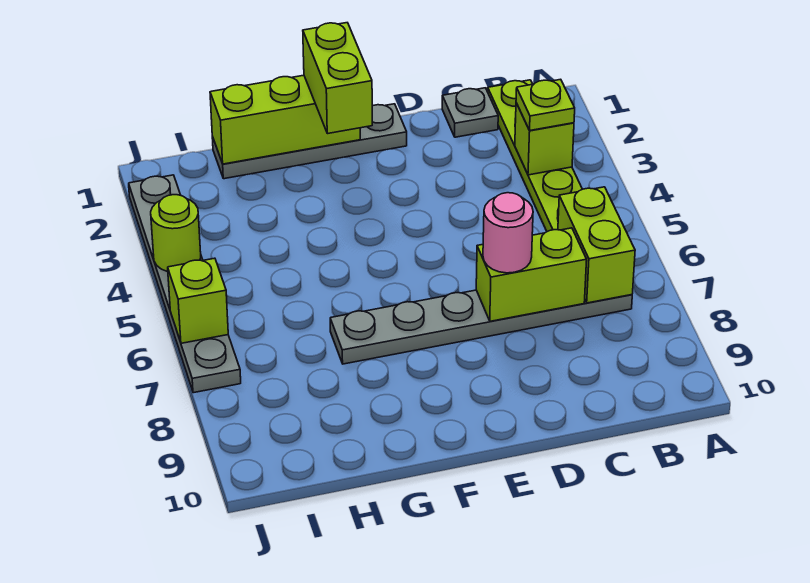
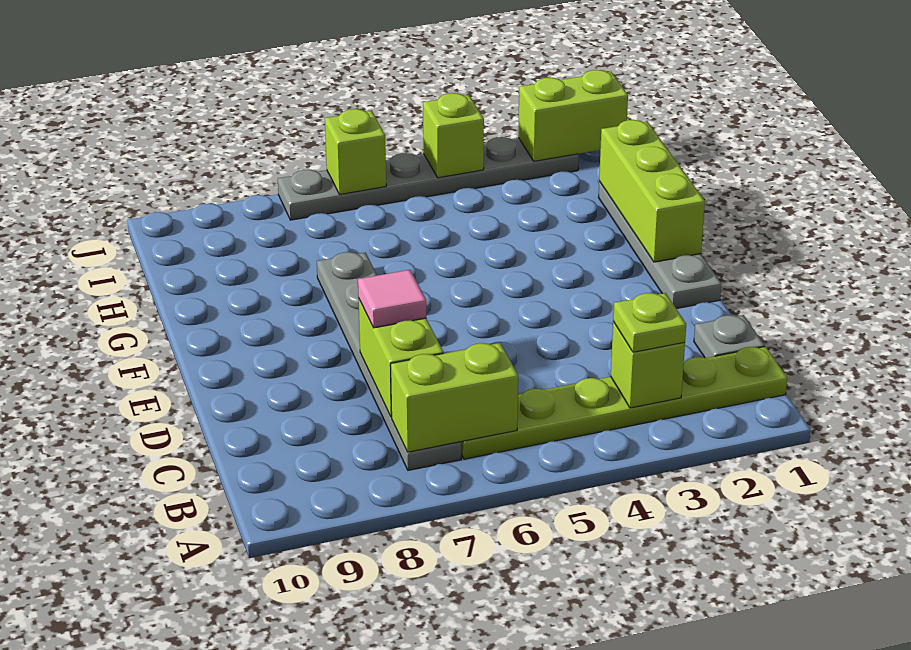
pink 1x1 round brick [483,193,533,273] -> pink 1x1 tile [358,270,426,328]
lime 1x2 brick [303,23,372,134] -> lime 1x2 brick moved to [518,70,628,161]
lime 1x1 round brick [151,195,201,272] -> lime 1x1 brick [423,93,484,178]

